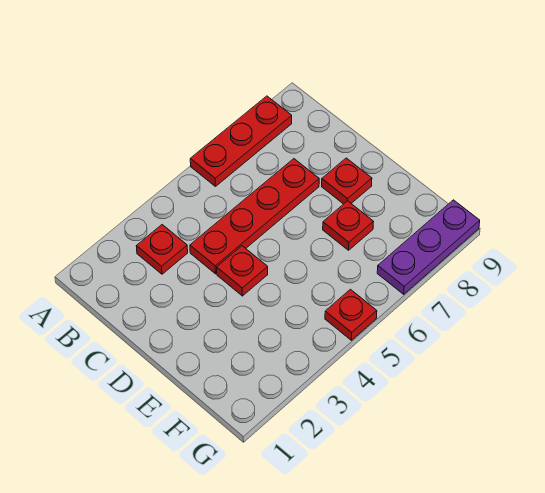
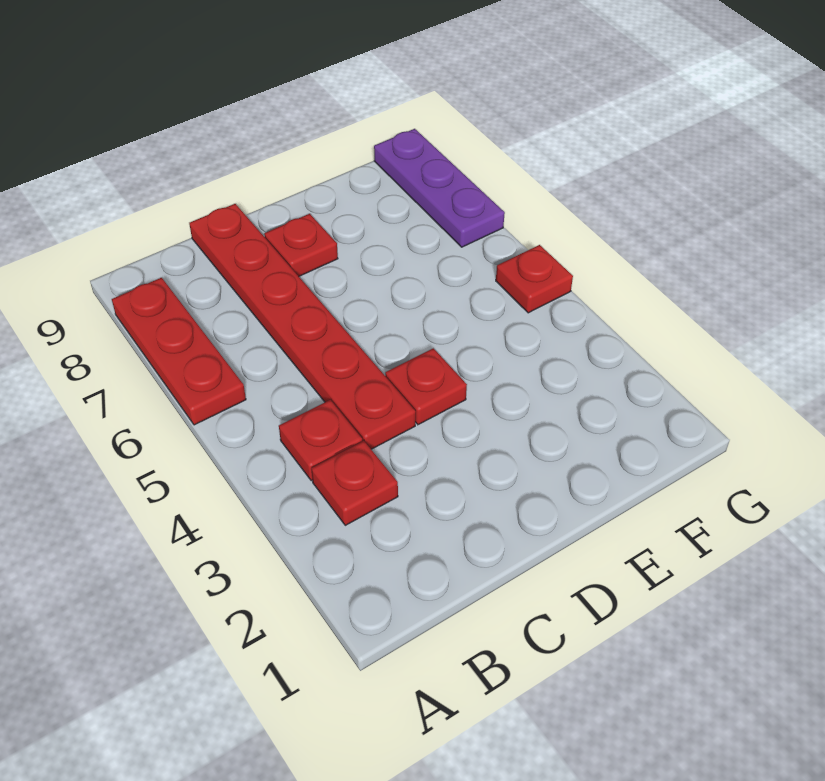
red 1x4 plate [190,159,319,274] -> red 1x6 plate [189,204,416,449]
red 1x1 plate [323,201,373,250] -> red 1x1 plate moved to [279,400,362,481]

